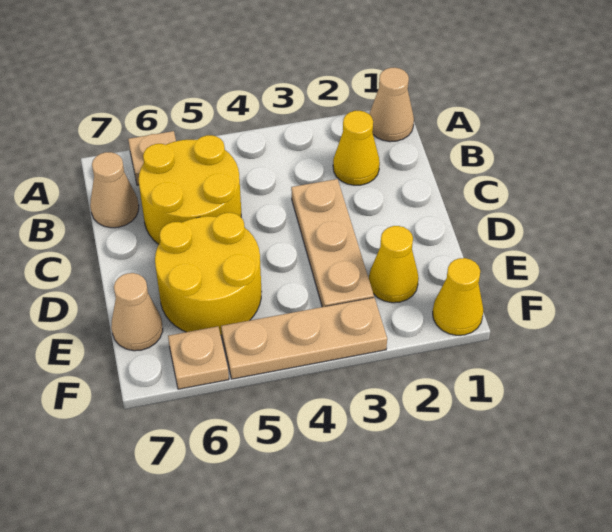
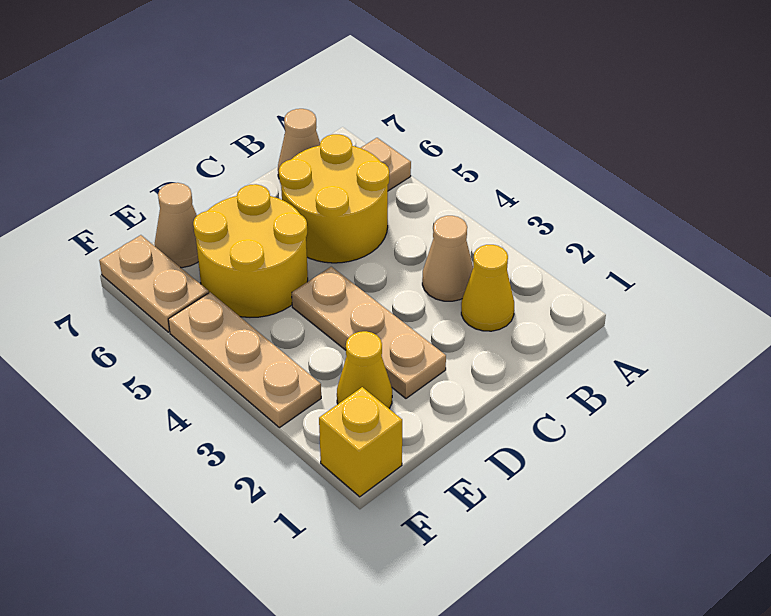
tan 1x1 cone [369,68,414,142] -> tan 1x1 cone moved to [422,216,473,301]
tan 1x3 plate [291,179,374,307] -> tan 1x3 plate turned to [292,267,446,398]
yellow 1x1 cone [433,258,484,335] -> yellow 1x1 brick [319,387,402,497]
tan 1x1 plate [168,326,229,389] -> tan 1x2 plate [99,235,209,332]

